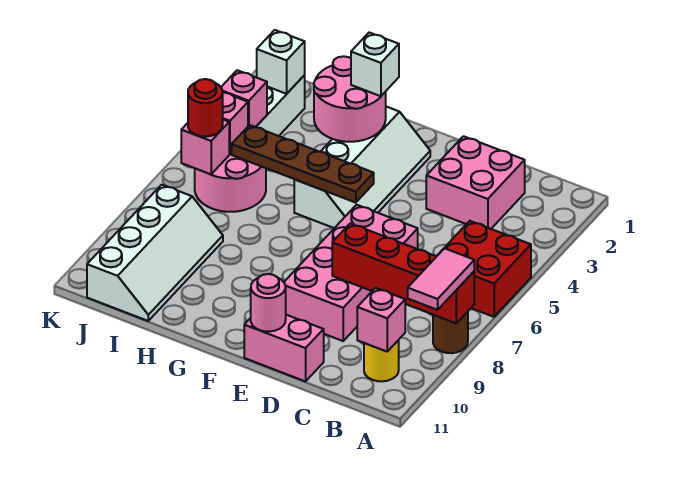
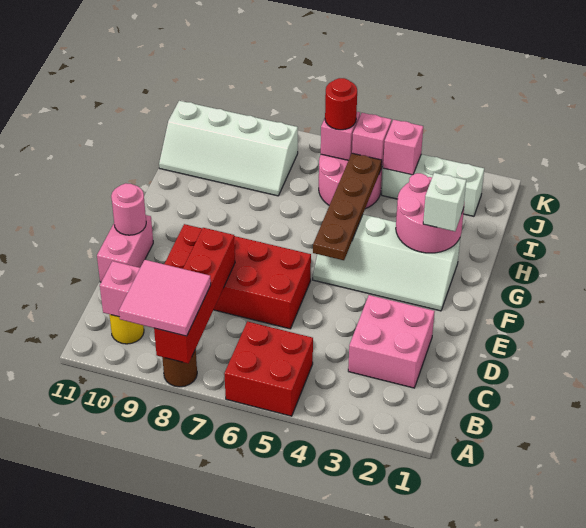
pink 1x2 tile [408,248,474,310] -> pink 2x2 tile [119,260,211,336]
pink 2x4 brick [284,205,418,341] -> red 2x4 brick [165,224,311,329]
white 1x1 brick [257,30,305,94] -> none

